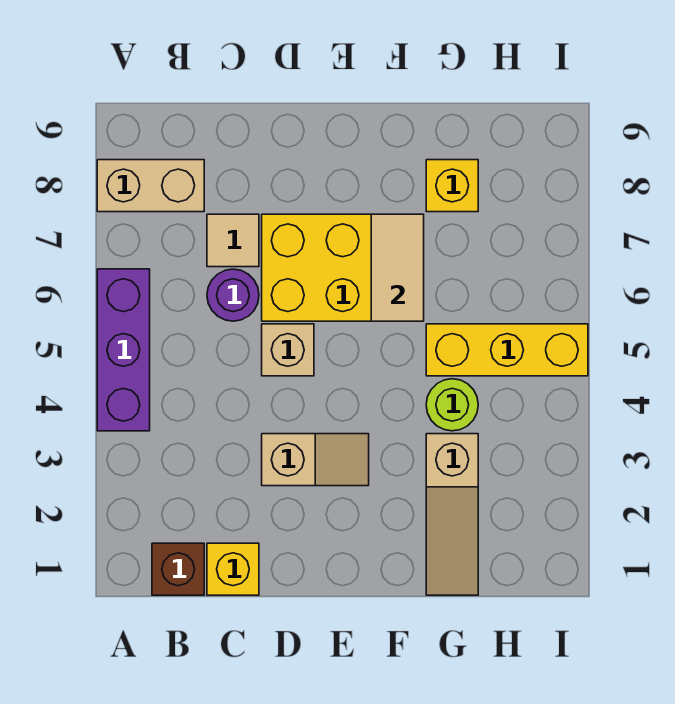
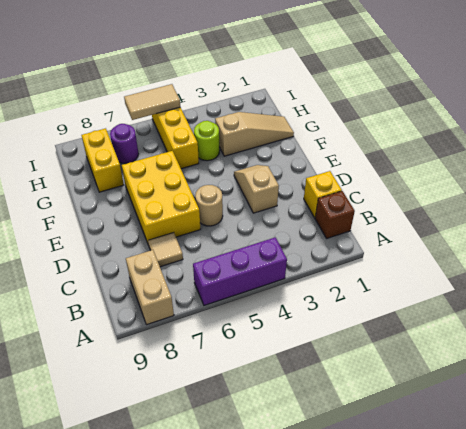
purple 1x1 round brick [207,269,259,321] -> purple 1x1 round brick moved to [110,124,139,164]
tan 1x1 brick [262,324,314,376] -> tan 1x1 round brick [195,185,223,226]
tan 1x2 tile [371,214,424,321] -> tan 1x2 tile moved to [124,84,180,120]
yellow 1x1 brick [426,160,478,212] -> yellow 1x2 brick [81,128,124,192]

